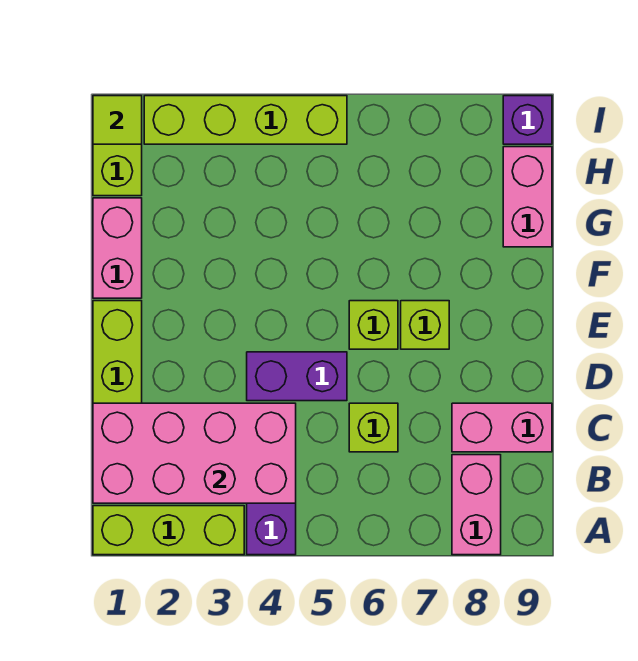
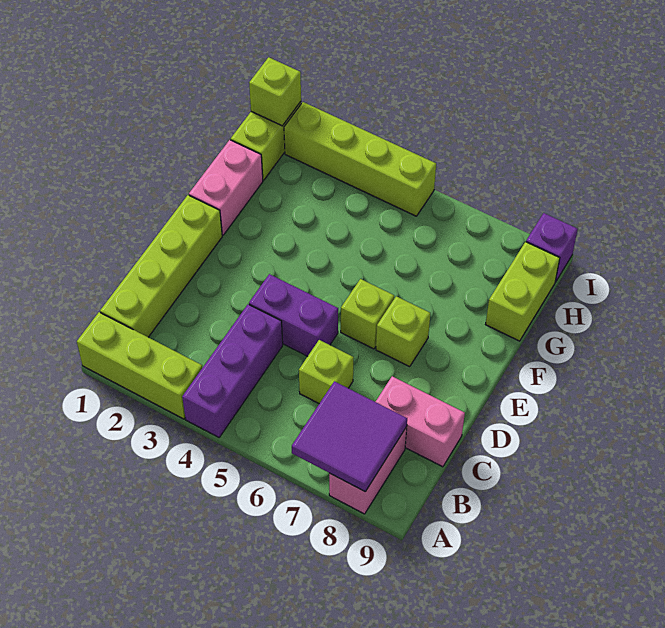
none -> purple 2x2 tile [292,381,407,492]
pink 2x4 brick [93,403,296,503] -> none
pink 1x2 brick [503,147,552,247] -> lime 1x2 brick [486,242,560,341]
lime 1x1 tile [93,96,142,144] -> lime 1x1 brick [249,57,301,126]

